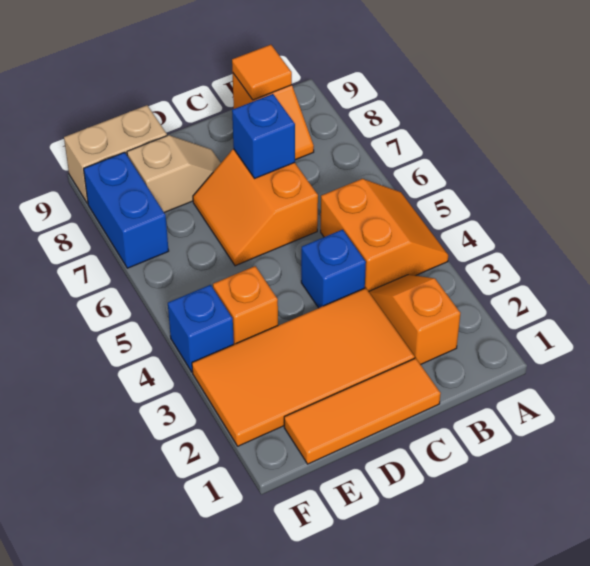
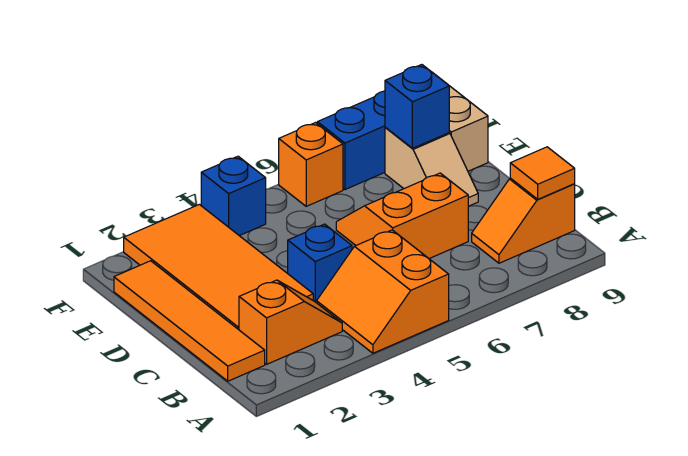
orange 2x2 slope [321,179,448,291] -> orange 2x2 slope turned to [317,230,449,353]
orange 1x3 tile [284,358,441,464] -> orange 1x4 tile [114,261,265,381]
blue 1x1 brick [232,94,295,178] -> blue 1x1 brick moved to [385,65,449,148]
orange 1x1 brick [213,266,278,344] -> orange 1x1 brick moved to [279,123,343,206]

